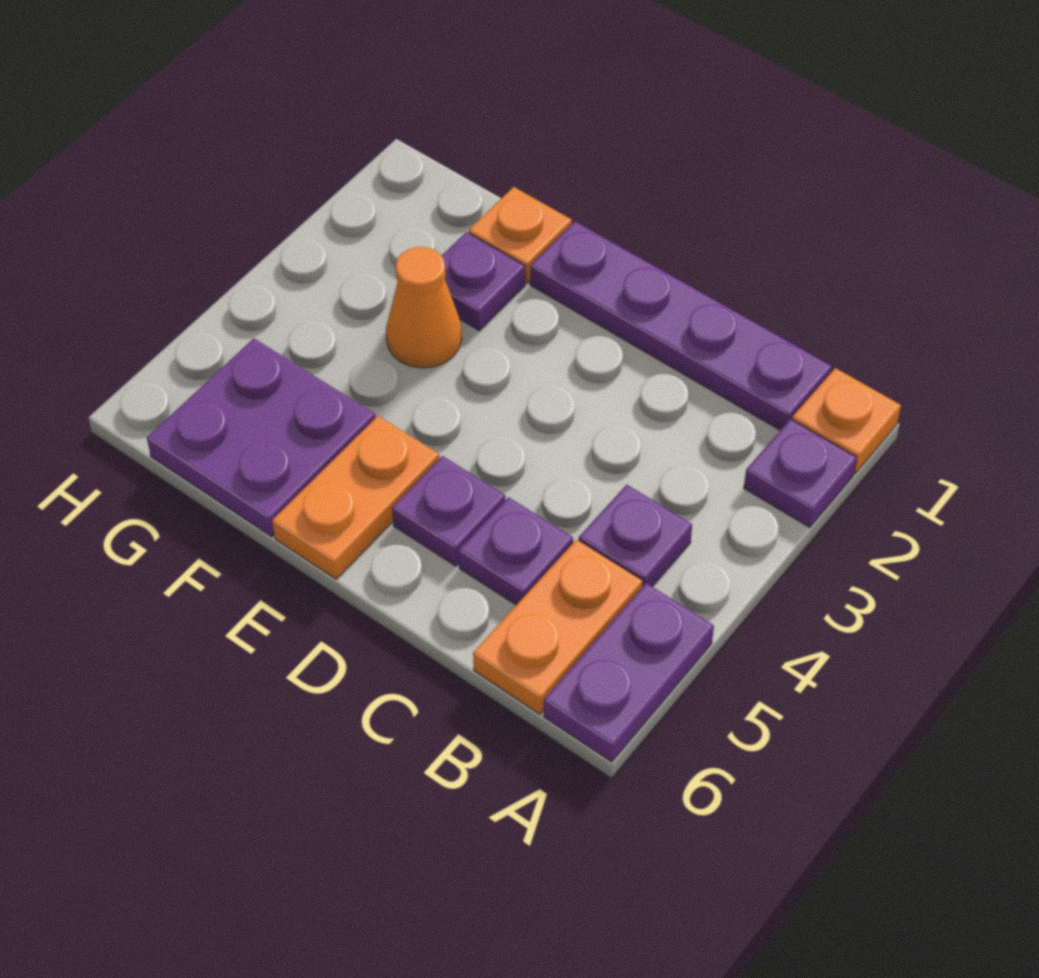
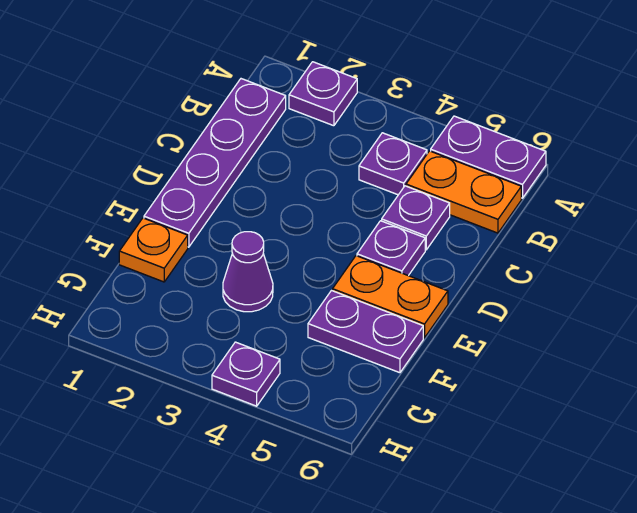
orange 1x1 plate [792,368,901,474] -> none
purple 1x1 plate [442,232,525,331] -> purple 1x1 plate moved to [212,342,280,406]
orange 1x1 cone [386,247,462,368] -> purple 1x1 cone [223,232,273,312]
purple 2x2 plate [147,339,375,537] -> purple 1x2 plate [308,291,423,373]

